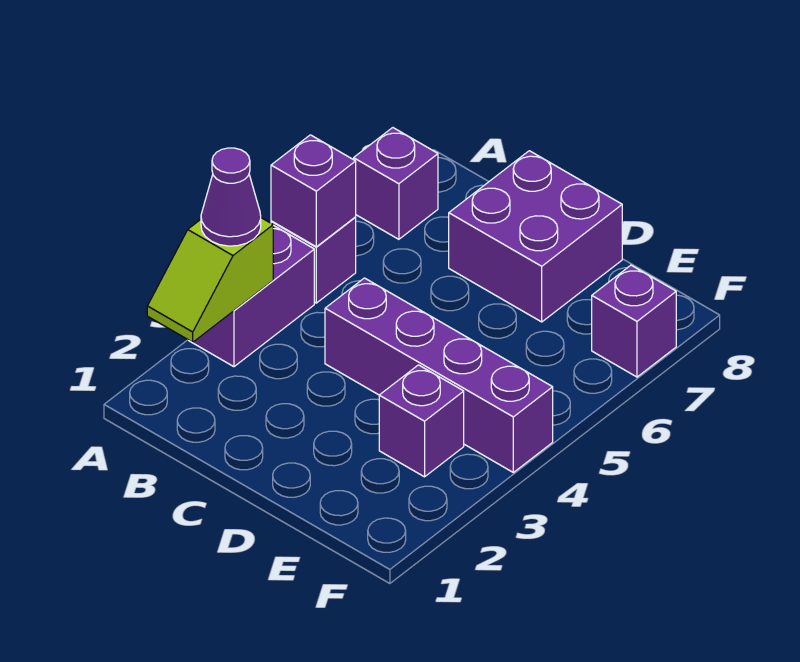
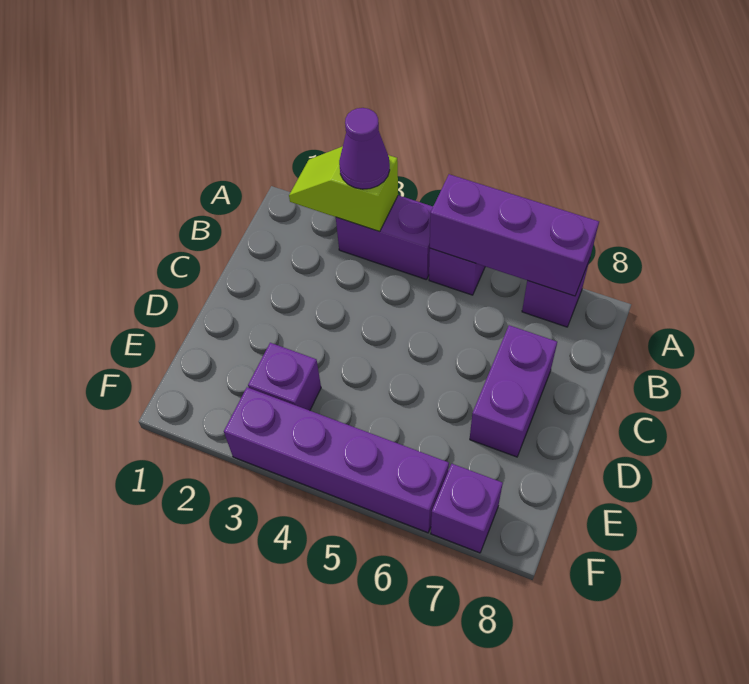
purple 1x1 brick [271,135,356,247] -> purple 1x3 brick [430,174,599,296]
purple 1x4 brick [325,278,553,472] -> purple 1x4 brick turned to [224,387,449,533]
purple 2x2 brick [449,151,622,322] -> purple 1x2 brick [470,325,557,457]

